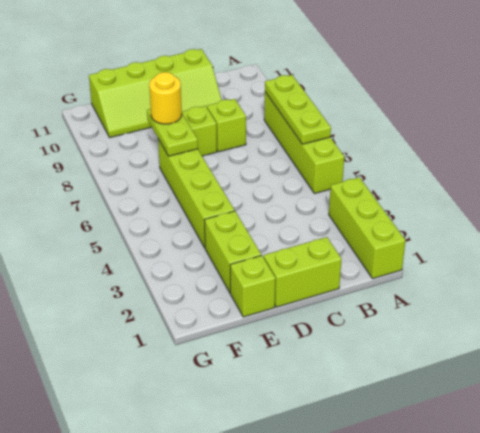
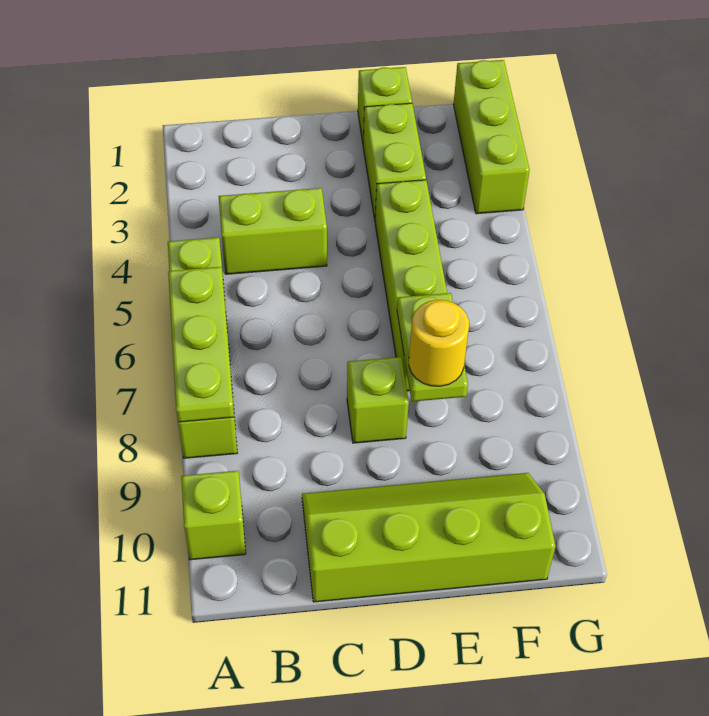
lime 1x3 brick [329,177,406,279] -> lime 1x3 brick moved to [453,60,530,214]
lime 1x2 brick [264,237,342,307] -> lime 1x2 brick moved to [219,188,327,274]
lime 1x1 brick [207,99,246,152] -> lime 1x1 brick moved to [181,471,246,560]

